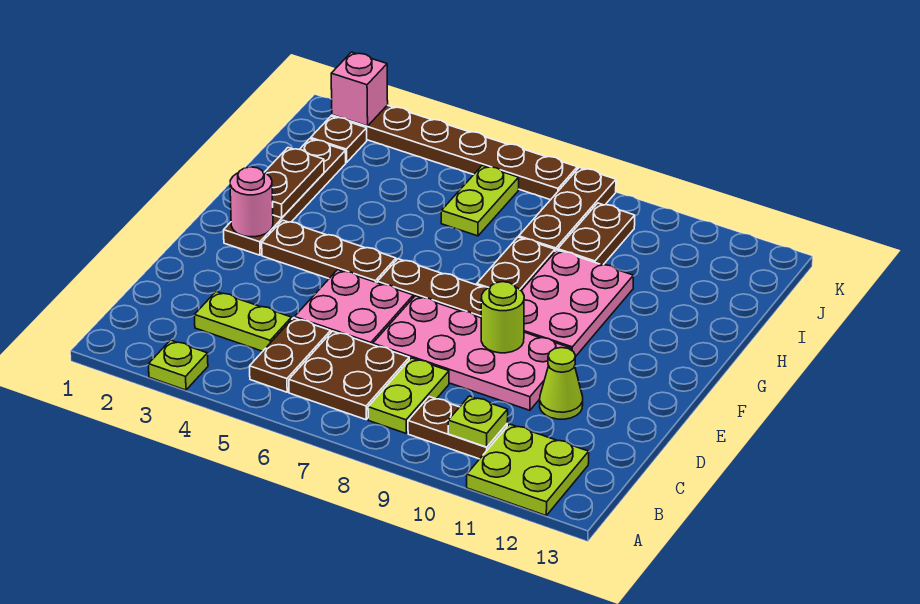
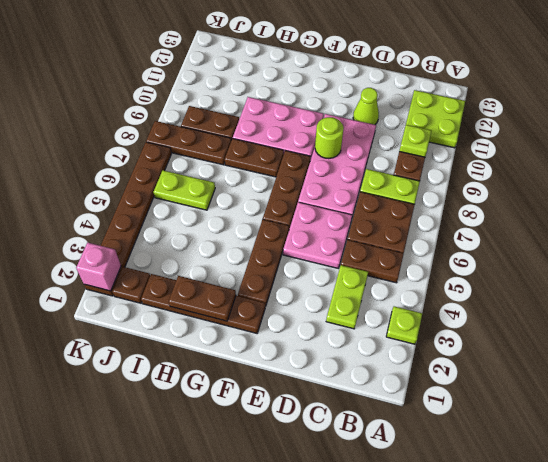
pink 1x1 round brick [230,167,273,237] -> none

